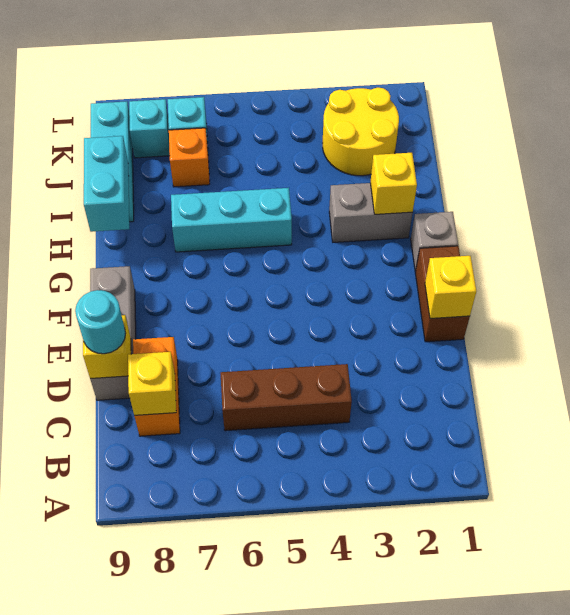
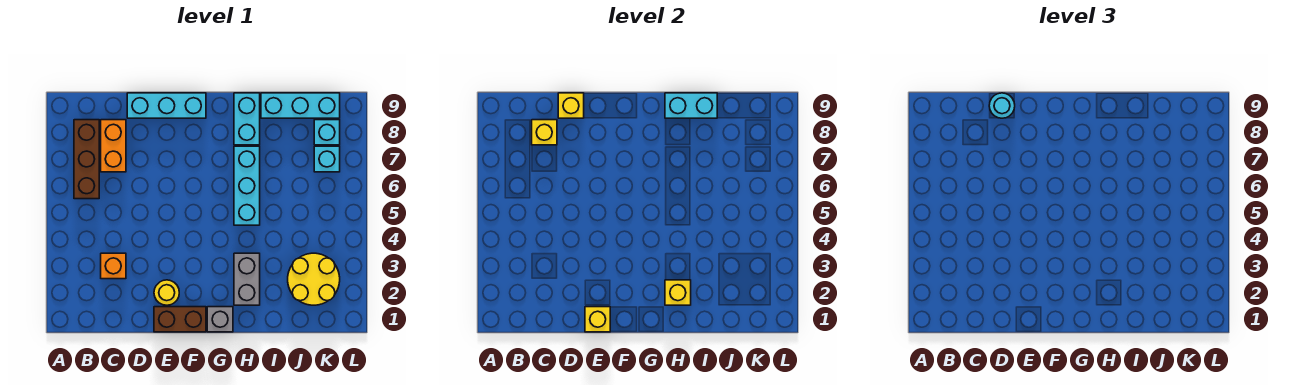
brown 1x3 brick [220,364,352,431] -> brown 1x3 brick moved to [74,120,99,199]
orange 1x2 brick [133,337,180,436] -> orange 1x2 brick turned to [101,120,126,172]
grey 1x3 brick [90,266,136,400] -> cyan 1x3 brick [127,93,206,118]
none -> yellow 1x1 round brick [154,280,179,305]
none -> cyan 1x2 brick [234,93,260,145]
orange 1x1 brick [169,128,210,187] -> orange 1x1 brick moved to [101,253,126,279]

